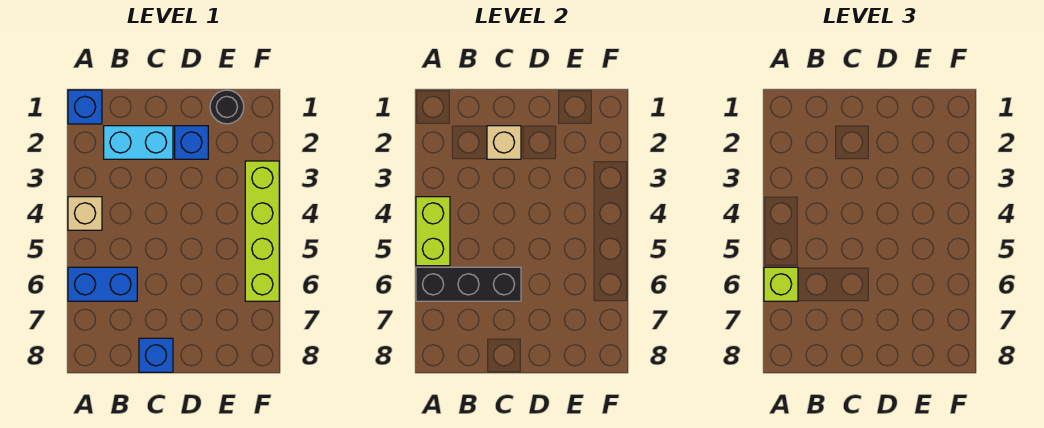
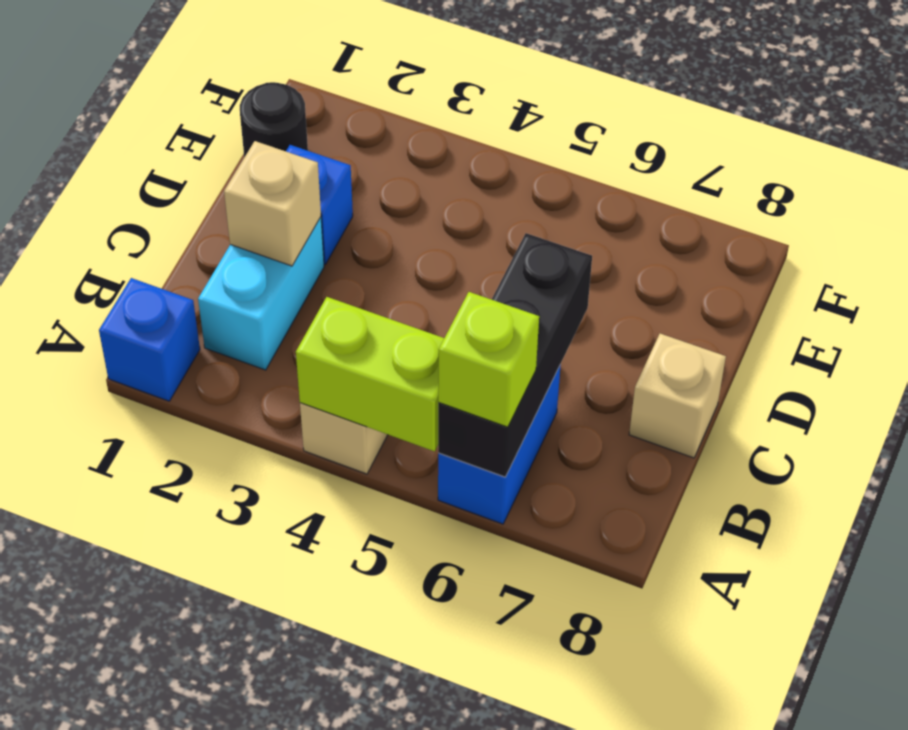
blue 1x1 brick [139,338,173,372] -> tan 1x1 brick [629,334,726,458]
lime 1x4 brick [245,161,279,301] -> none

